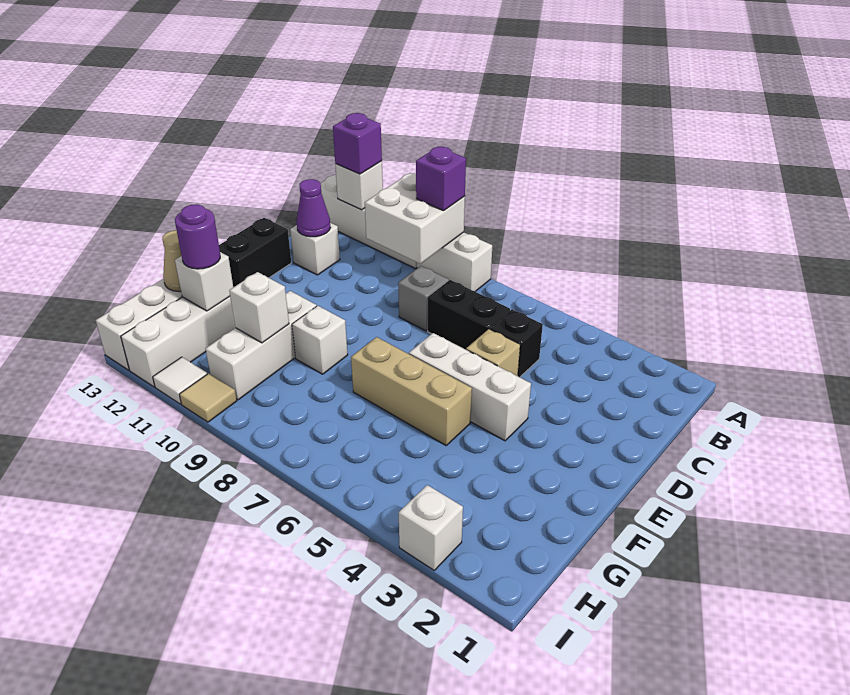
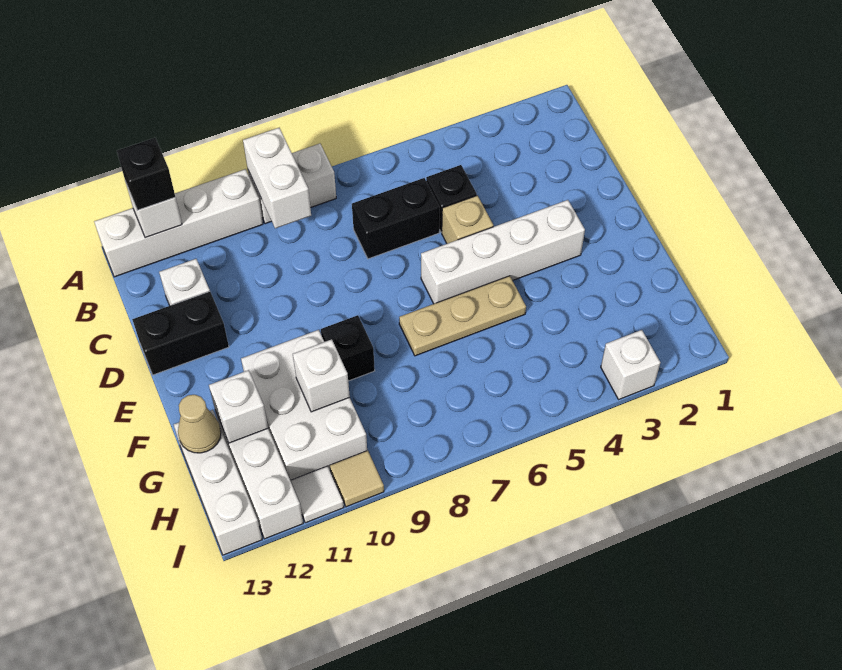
white 2x2 brick [365,173,465,264] -> white 1x2 brick [243,128,311,228]
purple 1x1 brick [416,147,466,211] -> none
purple 1x1 brick [333,113,382,174] -> black 1x1 brick [117,138,175,210]
grey 1x1 brick [398,266,449,331] -> none
purple 1x1 cone [297,179,330,237] -> none
black 1x2 brick [219,218,291,287] -> black 1x2 brick turned to [132,291,229,375]
white 1x3 brick [409,333,531,441] -> white 1x4 brick [421,200,585,304]
tan 1x3 brick [351,337,472,445] -> tan 1x3 plate [399,276,526,356]
white 1x1 brick [292,306,348,374] -> black 1x1 brick [321,315,375,381]
white 1x3 brick [206,291,316,400] -> white 2x3 brick [241,330,367,480]
purple 1x1 round brick [175,205,220,269] -> none

